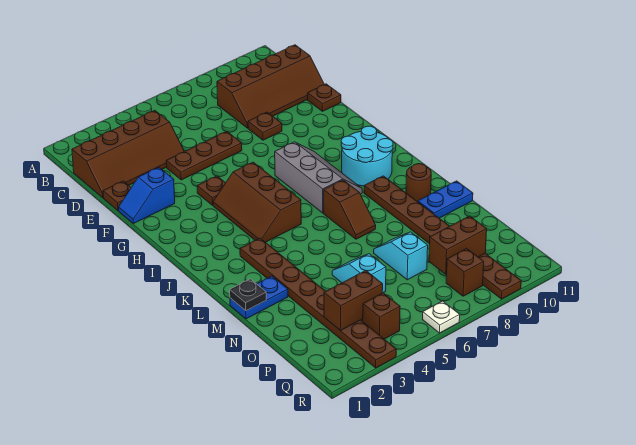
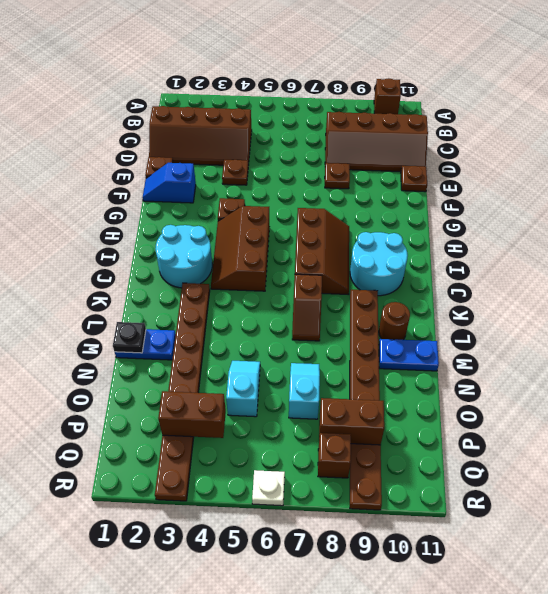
brown 1x3 plate [166,132,242,180] -> brown 1x1 plate [222,160,248,185]
grey 2x3 slope [275,142,362,213] -> brown 2x3 slope [295,208,349,294]
none -> cyan 2x2 round brick [155,225,212,288]
brown 1x1 brick [363,293,400,339] -> brown 1x1 brick moved to [374,78,401,114]

